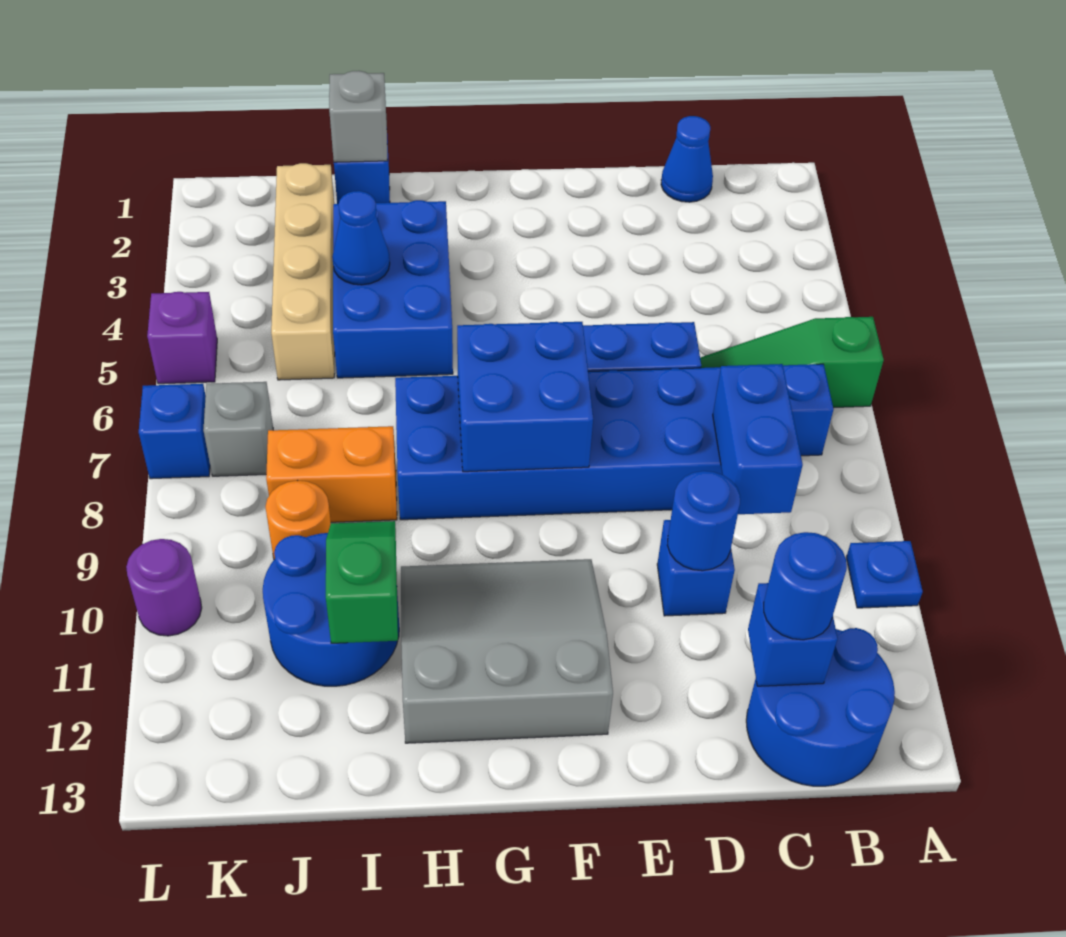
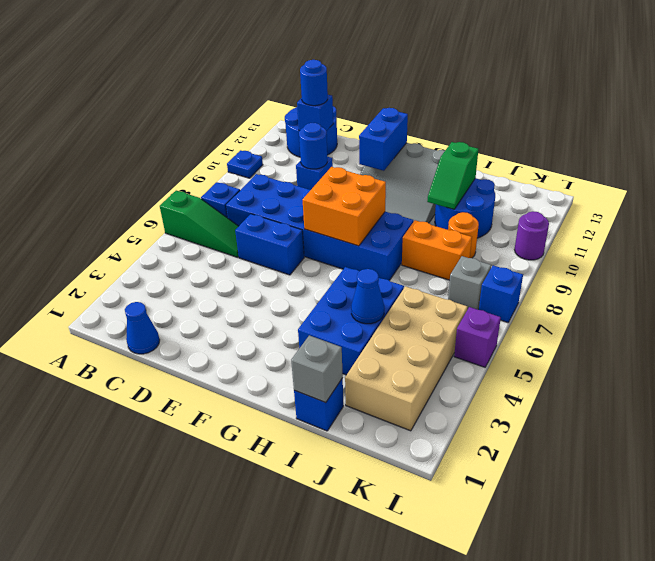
blue 1x2 brick [713,364,803,514] -> blue 1x2 brick moved to [359,108,408,171]
blue 2x2 brick [457,322,593,472] -> orange 2x2 brick [303,167,386,246]
tan 1x4 brick [271,163,335,380] -> tan 2x4 brick [345,286,467,431]

